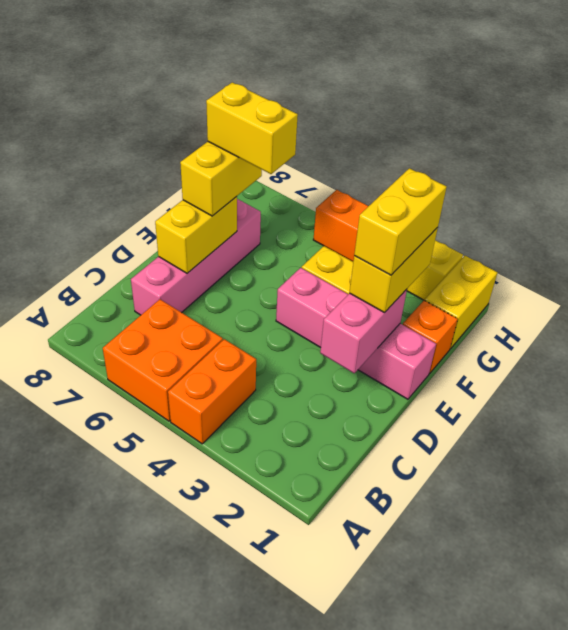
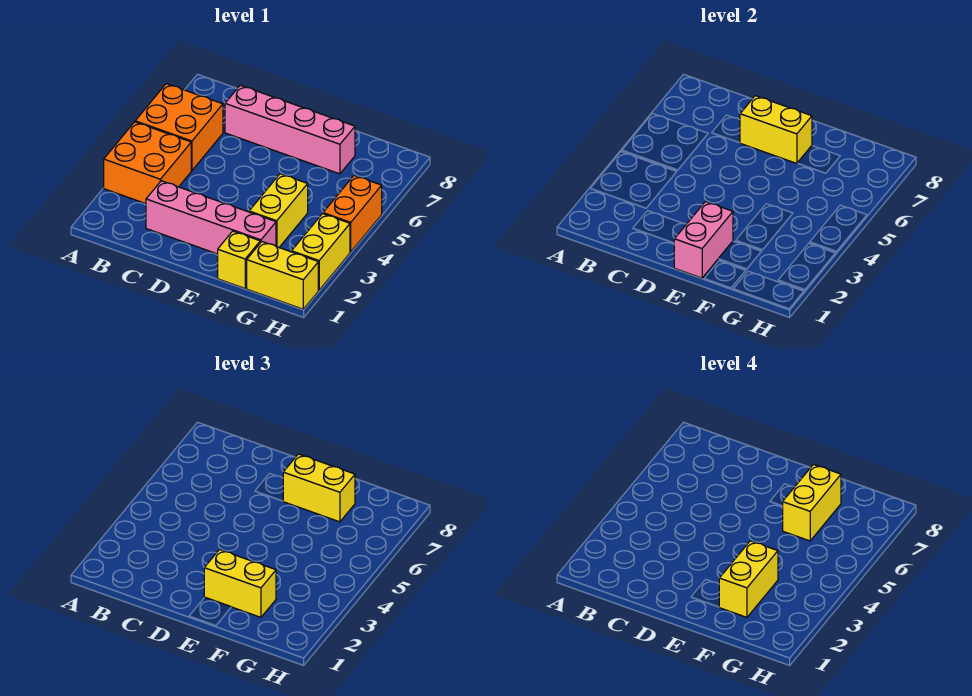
orange 1x2 brick [168,339,256,444] -> orange 2x2 brick [104,122,191,204]
pink 1x2 brick [320,289,407,373] -> pink 1x2 brick turned to [674,202,733,278]
pink 1x4 brick [276,268,436,399] -> pink 1x4 brick turned to [146,181,276,254]
yellow 1x2 brick [354,168,447,275] -> yellow 1x2 brick turned to [719,541,778,617]
orange 1x1 brick [403,300,458,374] -> yellow 1x1 brick [218,231,260,288]

